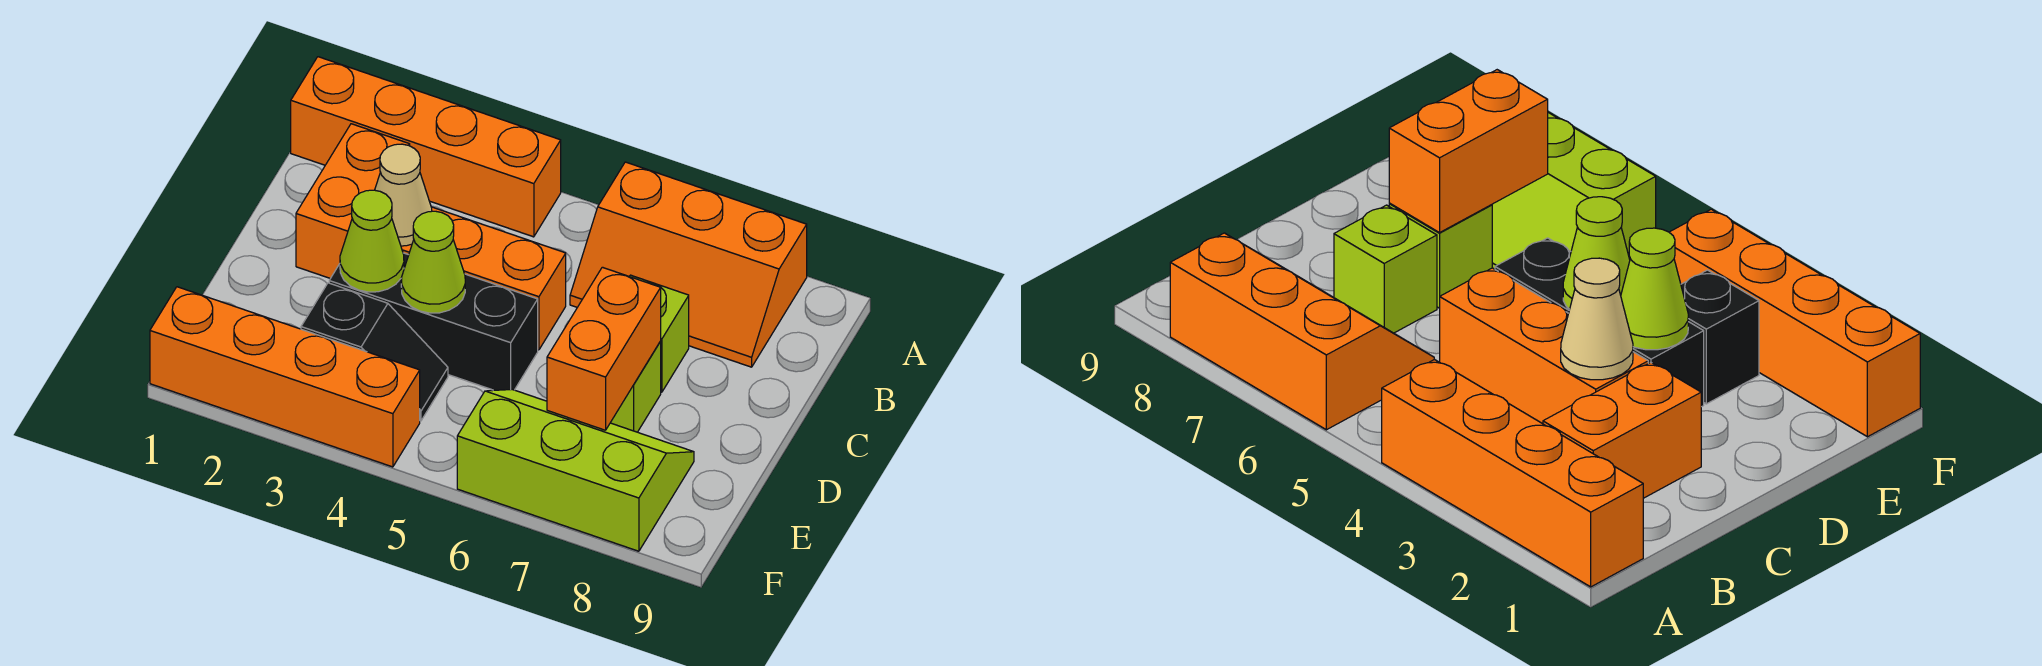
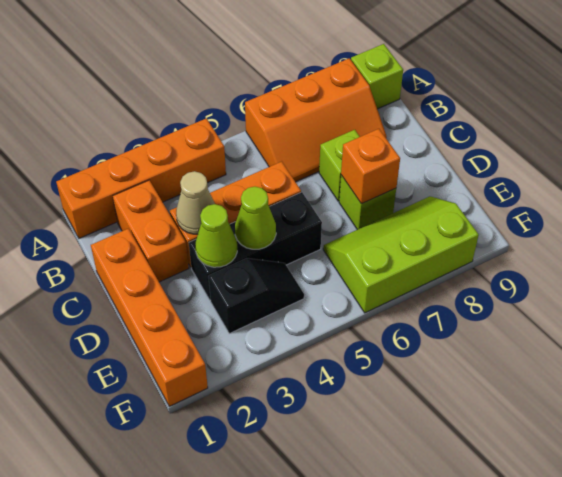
none -> lime 1x1 brick [351,44,403,109]
orange 1x2 brick [547,267,661,430] -> orange 1x1 brick [341,129,400,204]
orange 1x4 brick [150,287,420,467] -> orange 1x4 brick turned to [91,229,208,406]

